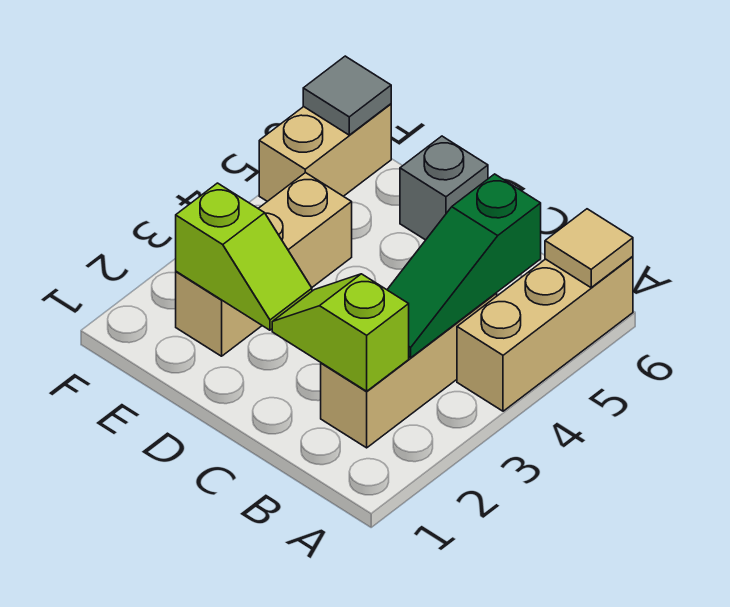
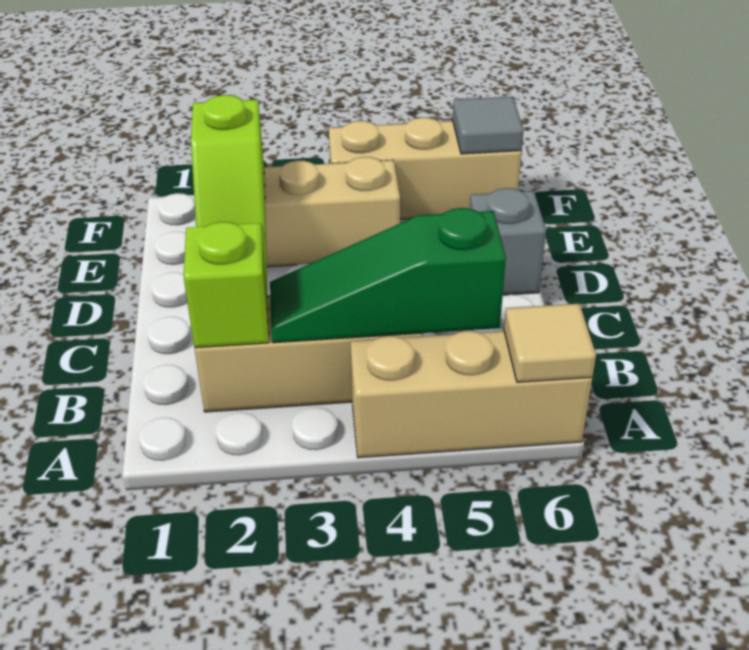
tan 1x2 brick [259,104,391,201] -> tan 1x3 brick [329,118,522,219]

